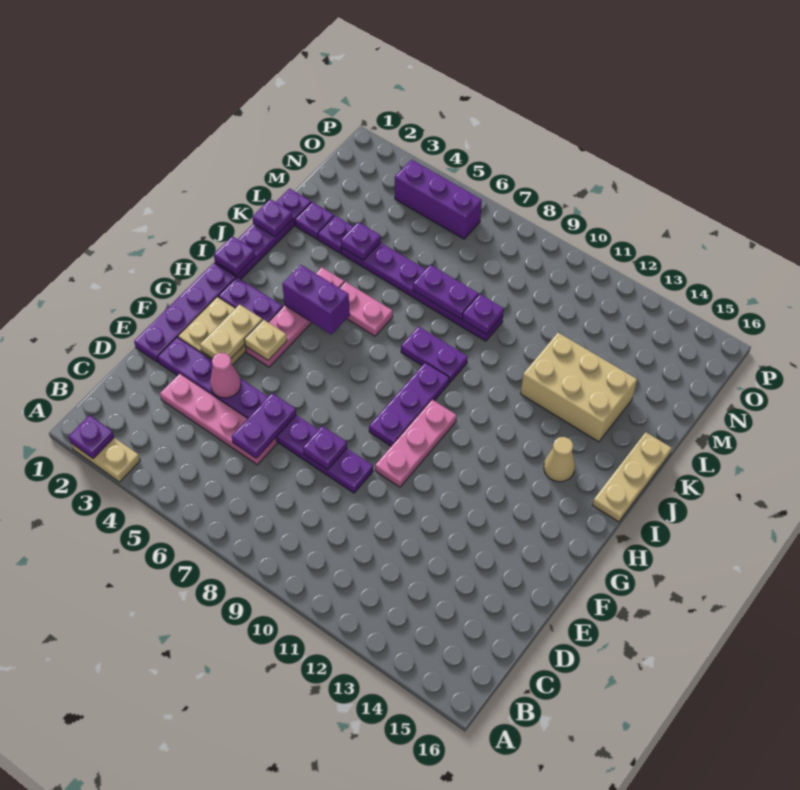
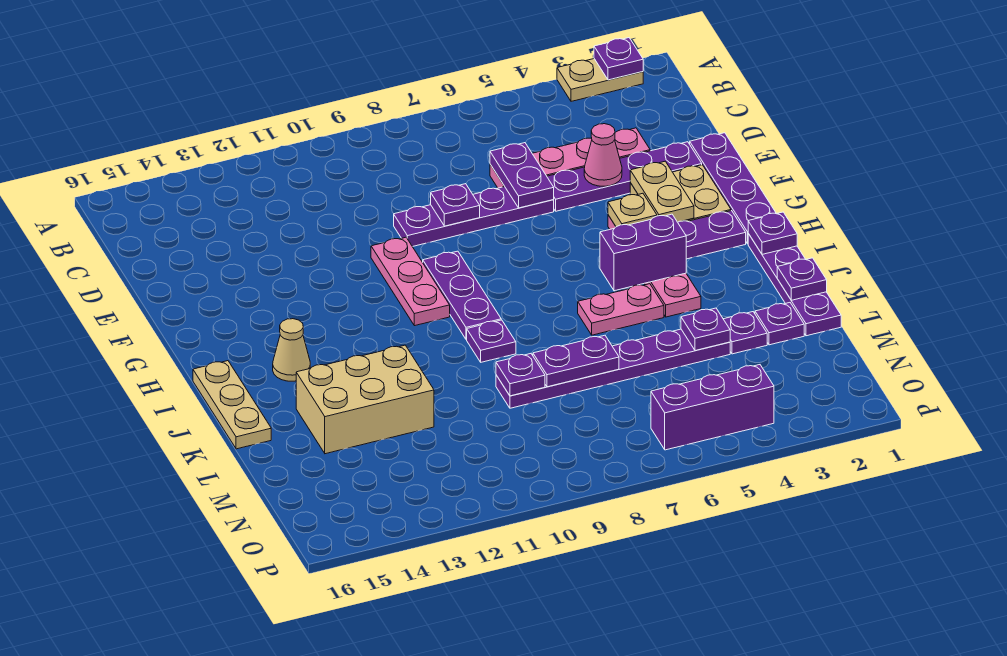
purple 1x2 plate [401,326,468,383] -> purple 1x1 plate [467,320,516,362]

